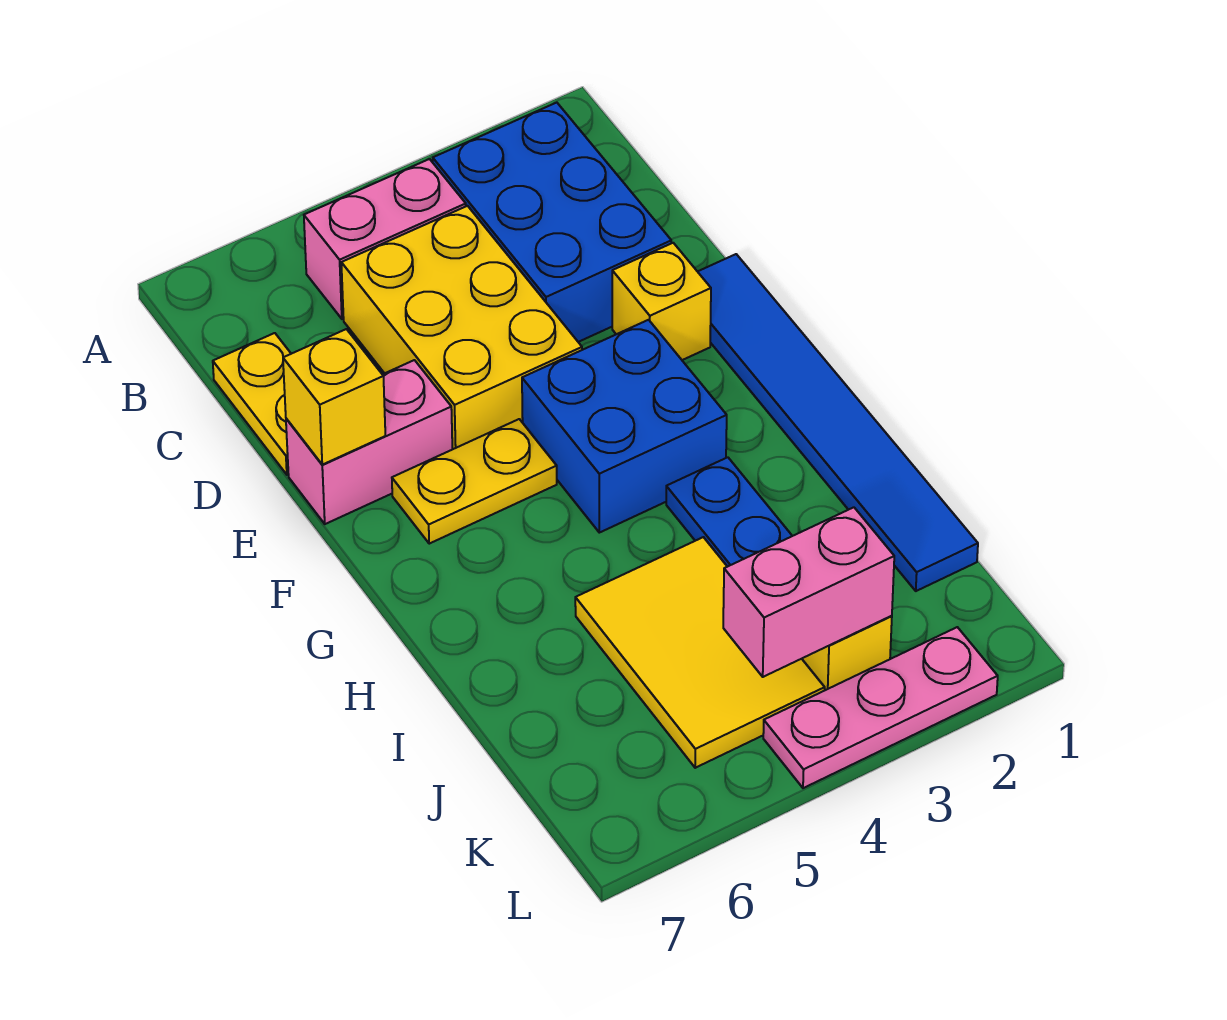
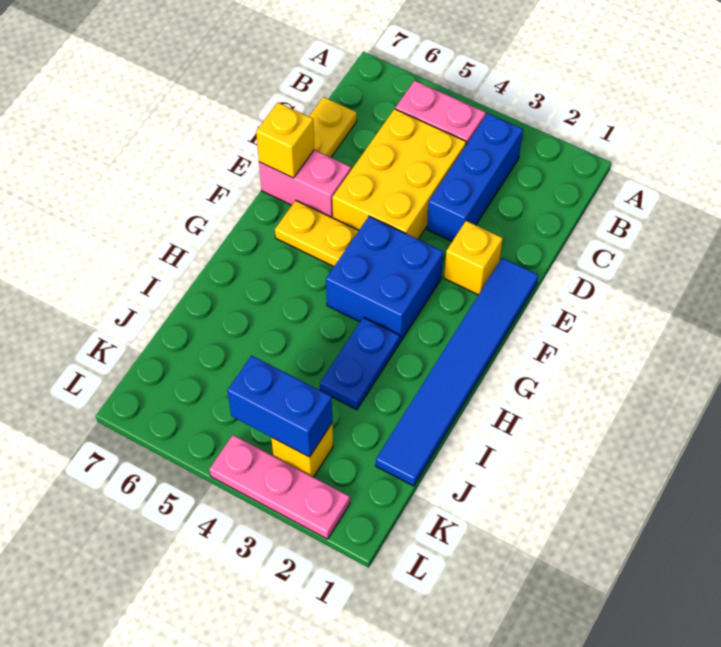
blue 2x3 brick [433,103,671,342] -> blue 1x3 brick [427,113,523,241]
yellow 2x3 tile [575,537,825,768] -> none
pink 1x2 brick [723,507,894,677] -> blue 1x2 brick [227,356,332,457]

